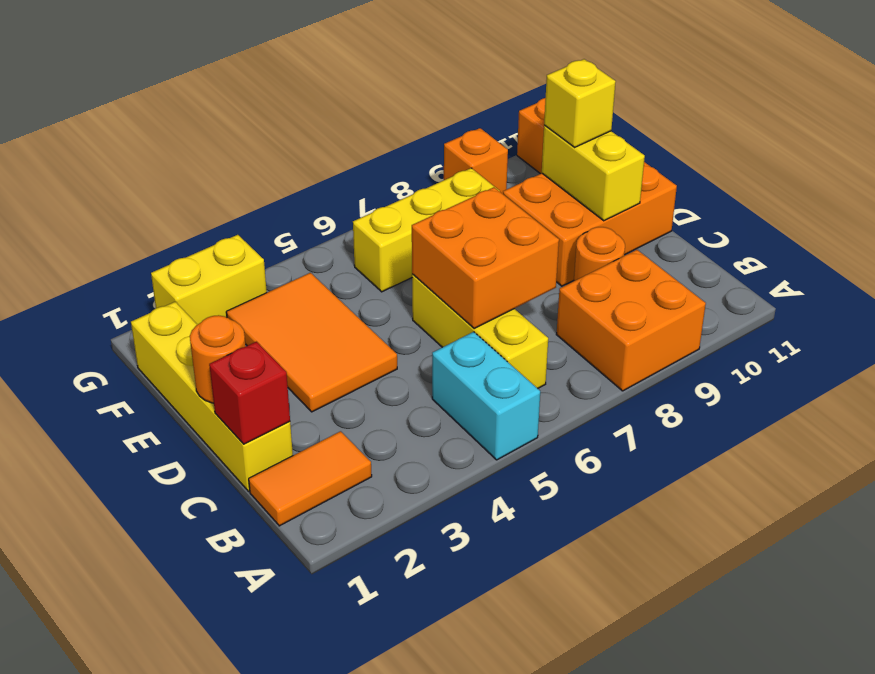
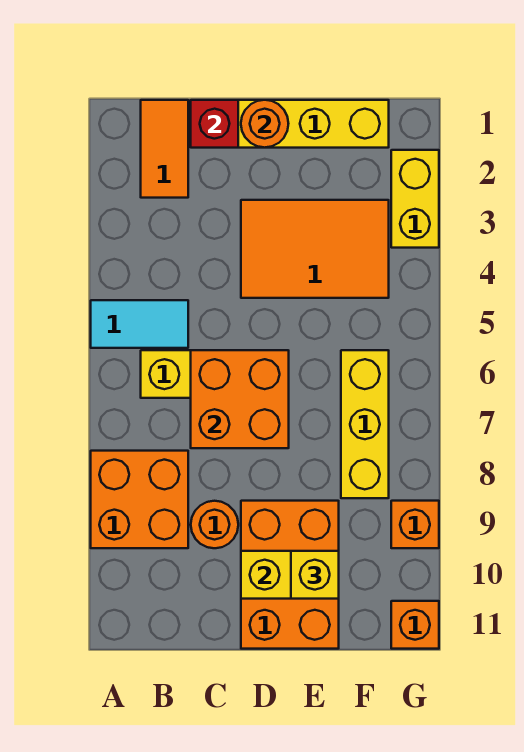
cyan 1x2 brick [432,332,540,460] -> cyan 1x2 tile [91,300,188,348]

